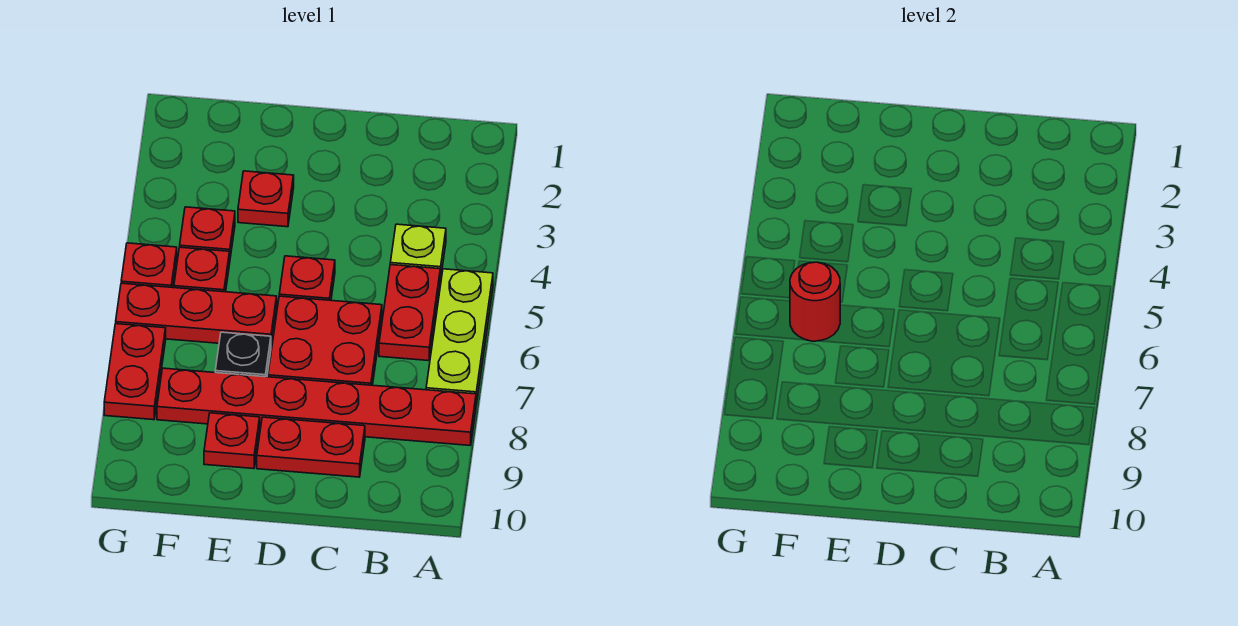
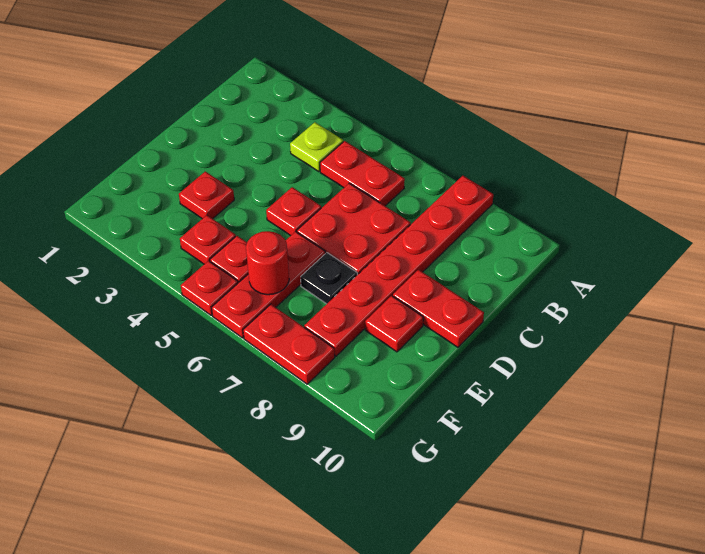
lime 1x3 plate [426,269,493,404] -> none
red 1x2 plate [257,417,365,477] -> red 1x2 plate turned to [393,270,484,347]

